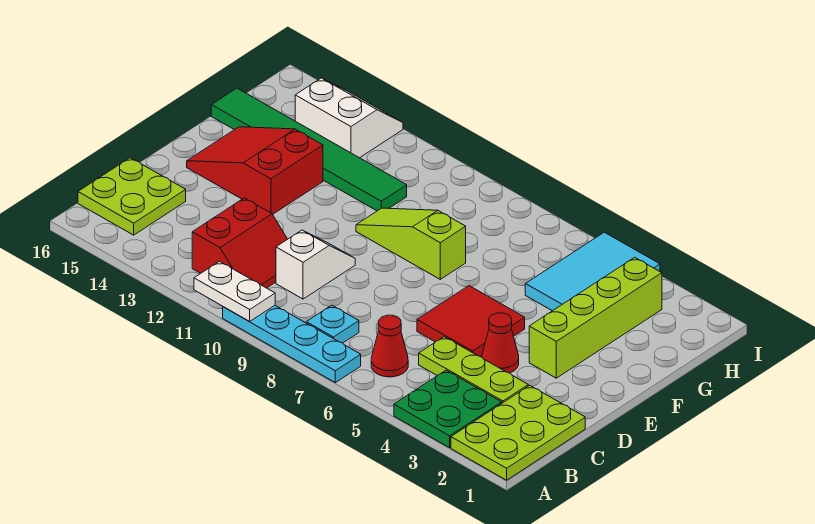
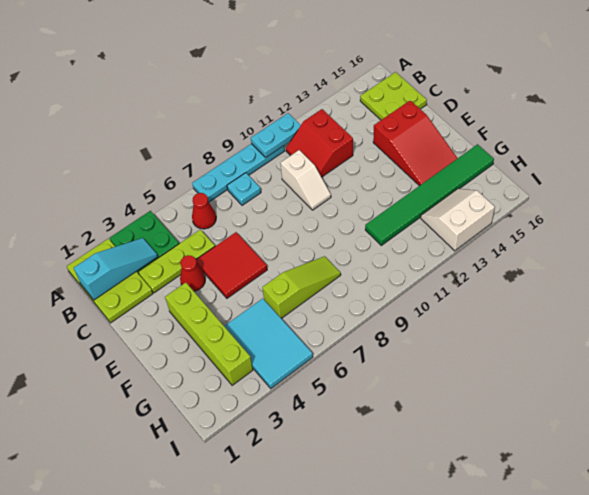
white 1x2 plate [194,261,275,322] -> cyan 1x2 plate [251,113,301,157]
none -> cyan 1x3 slope [74,238,158,300]
red 2x3 slope [187,127,323,214] -> red 2x3 slope turned to [373,100,458,186]
lime 1x3 slope [356,208,466,279] -> lime 1x3 slope moved to [262,256,341,319]
white 2x2 slope [295,78,403,158] -> white 2x2 slope turned to [421,189,495,251]

